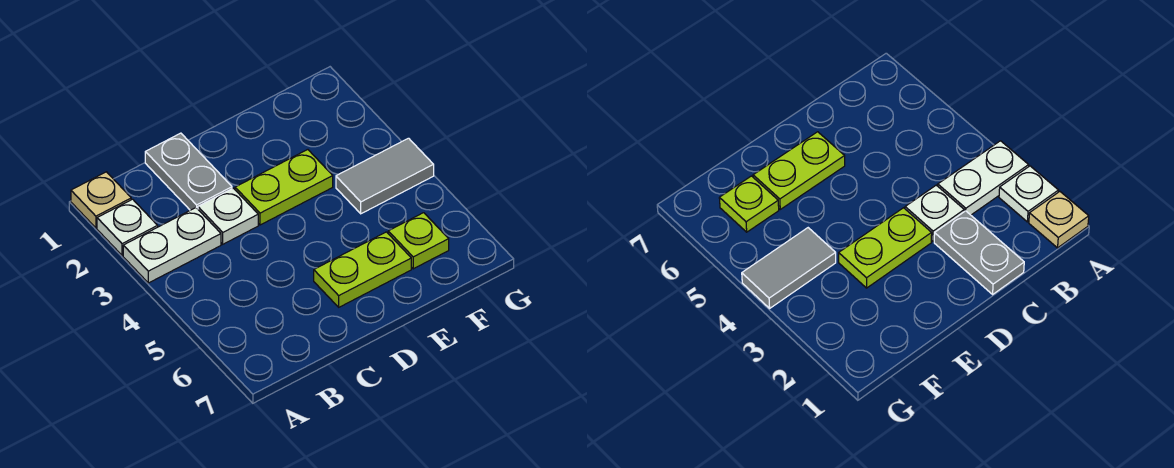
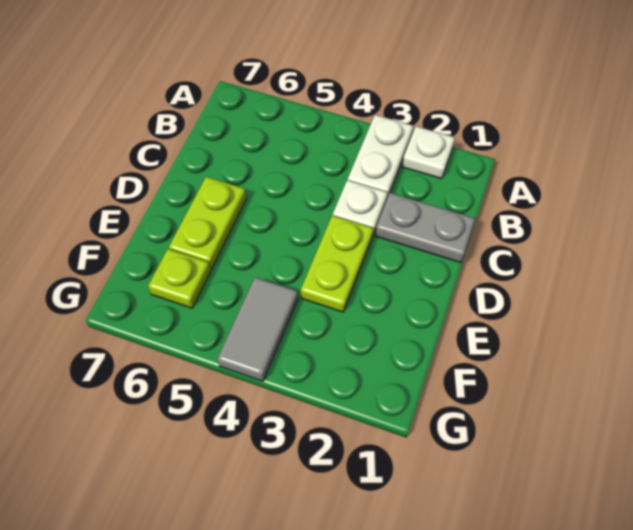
tan 1x1 plate [71,172,131,228] -> none

